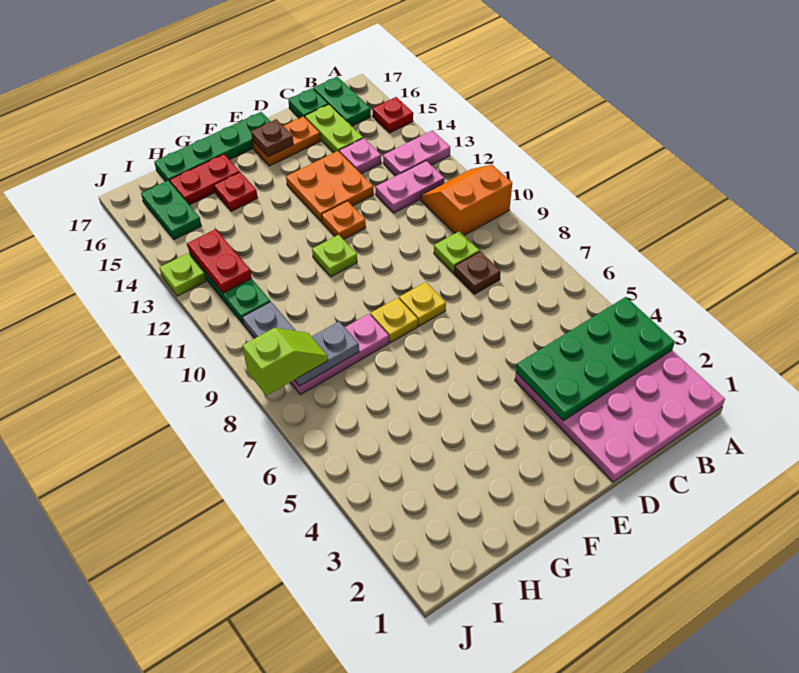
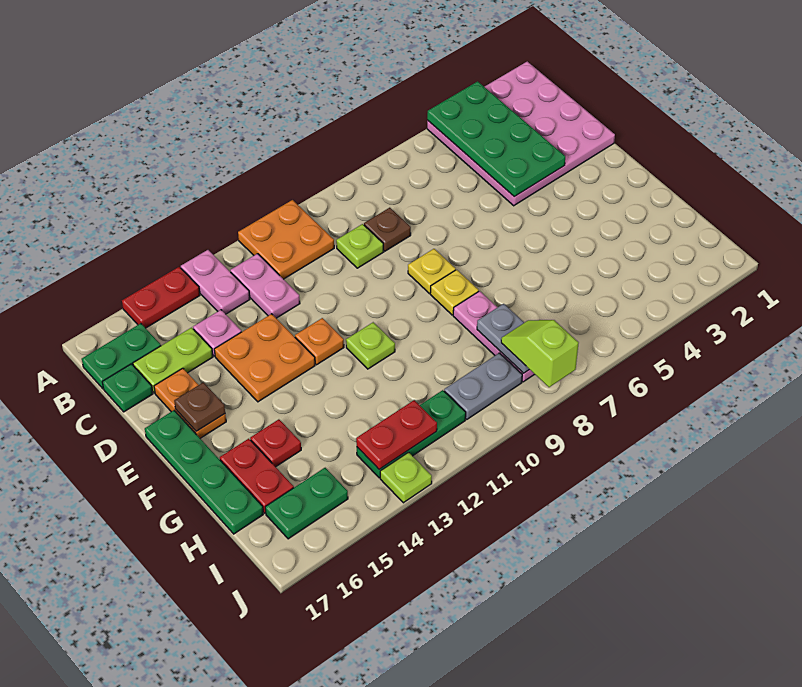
orange 2x2 slope [421,165,512,235] -> orange 2x2 plate [238,200,334,279]
red 1x1 plate [373,97,413,133] -> red 1x2 plate [122,267,200,328]

